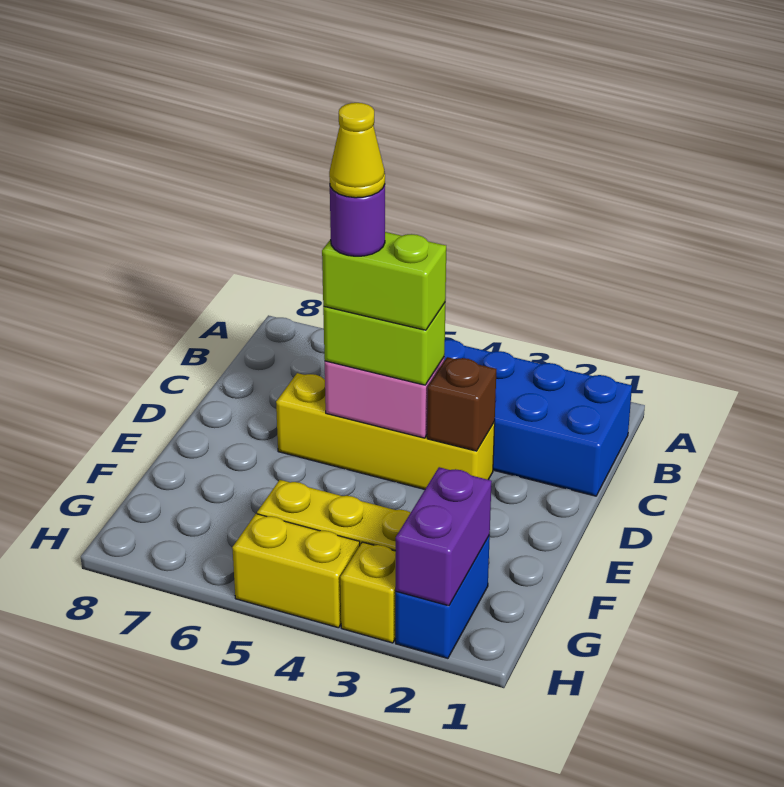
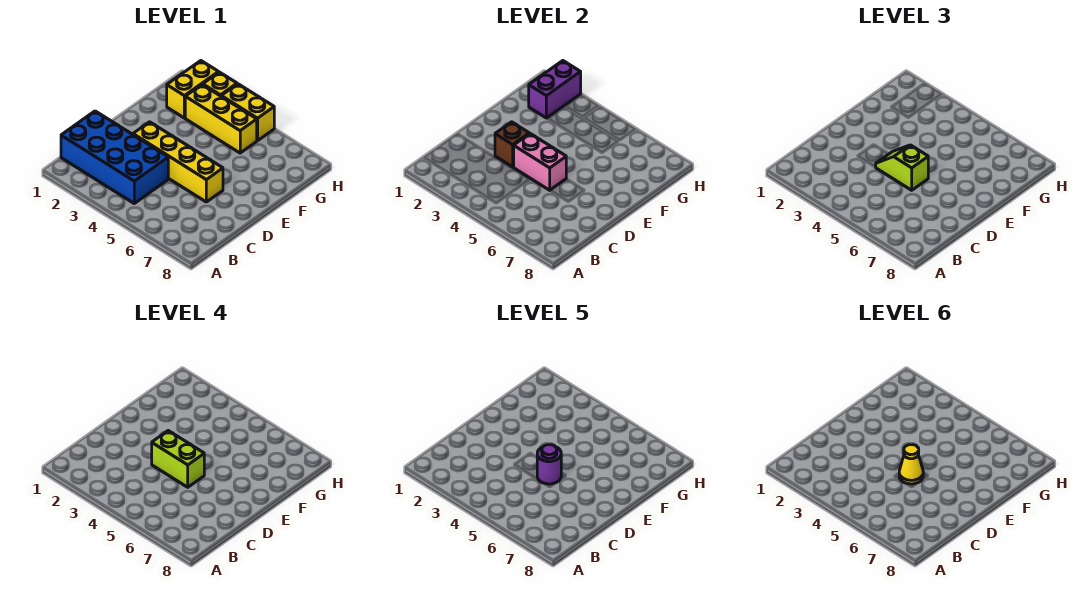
lime 1x2 brick [323,303,445,385] -> lime 1x2 slope [876,145,928,190]
blue 1x2 brick [396,535,490,658] -> yellow 1x2 brick [167,61,219,118]

